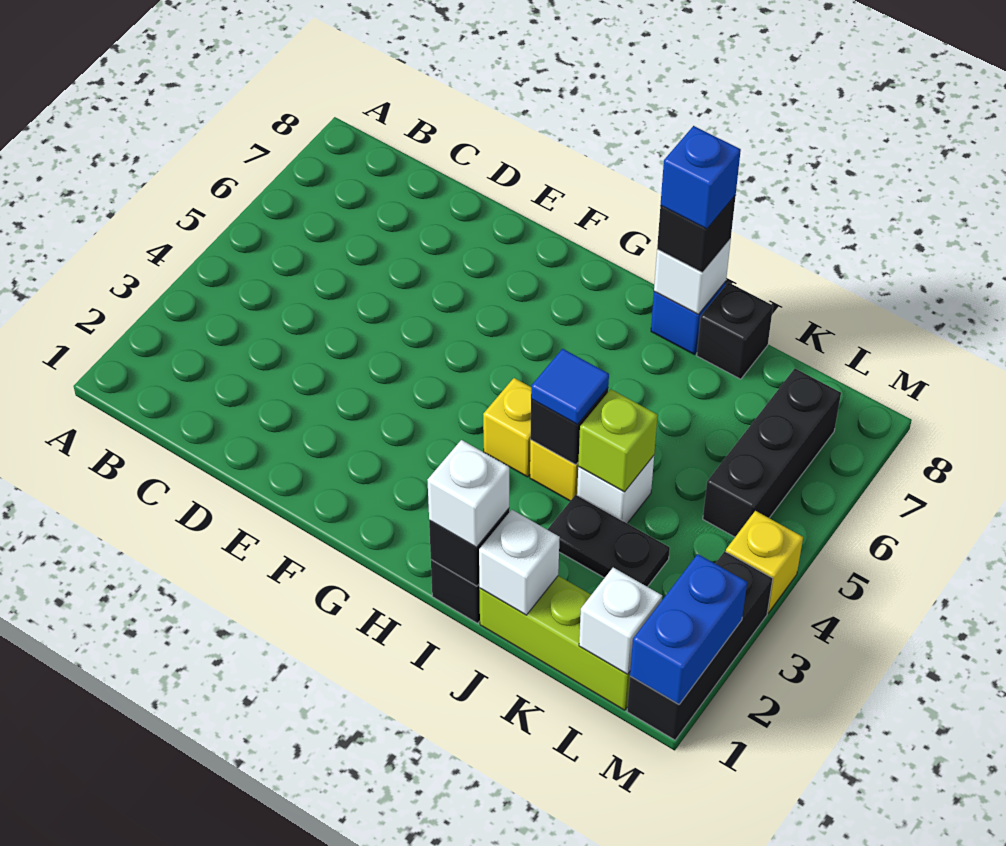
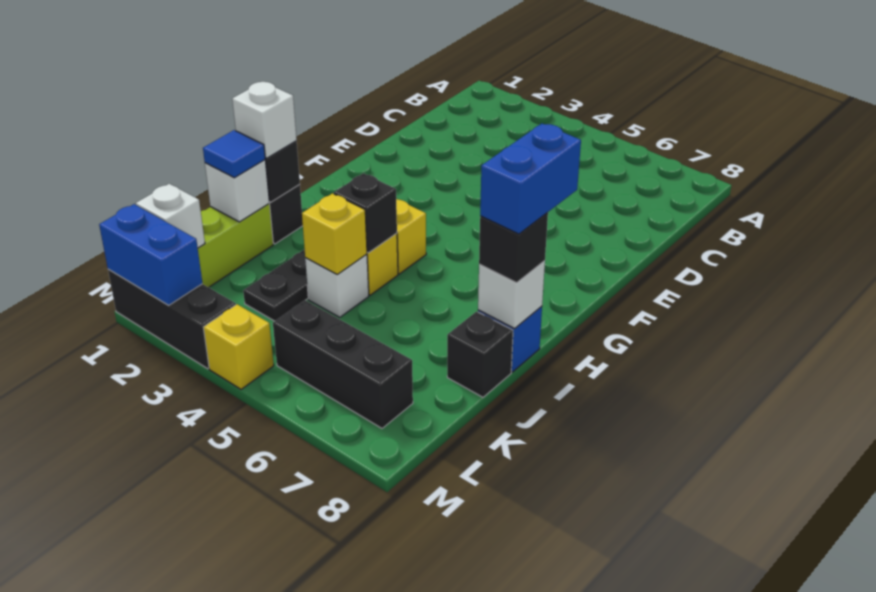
blue 1x1 tile [531,349,609,424] -> blue 1x1 tile moved to [203,130,265,178]
blue 1x1 brick [661,126,741,229] -> blue 1x2 brick [480,124,581,234]
lime 1x1 brick [578,389,658,492] -> yellow 1x1 brick [302,193,367,274]

